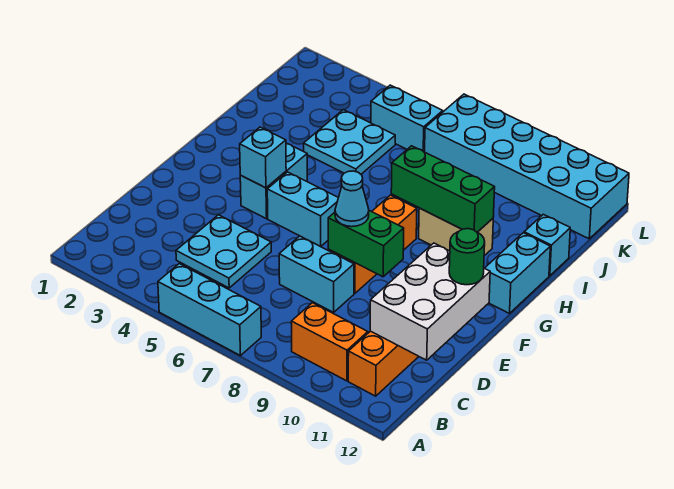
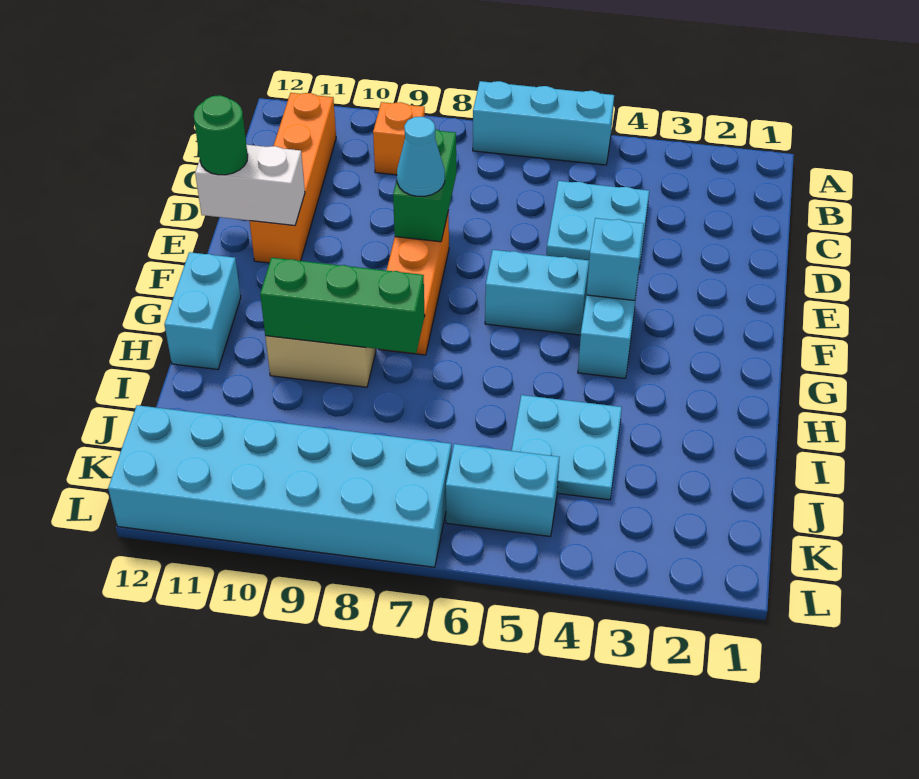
orange 1x2 brick [291,303,368,381] -> orange 1x1 brick [373,102,425,175]
white 2x3 brick [370,243,490,360] -> white 1x2 brick [195,145,305,225]
cyan 1x2 brick [279,236,354,312] -> none
green 1x2 brick [328,211,404,277] -> green 1x2 brick turned to [393,129,456,242]
cyan 1x1 brick [524,214,570,276] -> none

